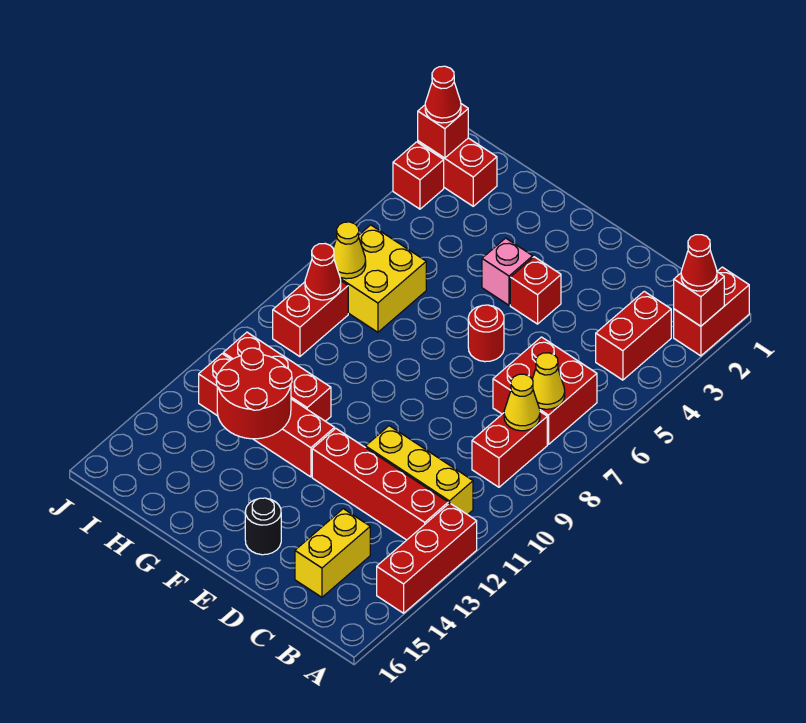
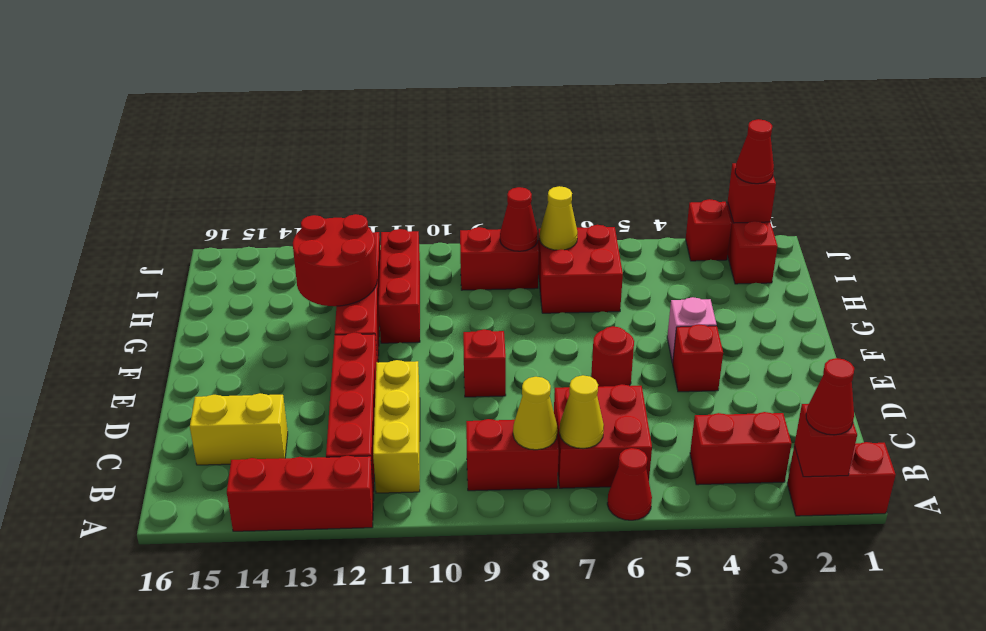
none -> red 1x1 cone [607,448,652,520]
none -> red 1x1 brick [463,330,506,397]
black 1x1 round brick [245,498,281,555] -> none
yellow 2x2 brick [340,225,426,332] -> red 2x2 brick [538,225,623,313]

